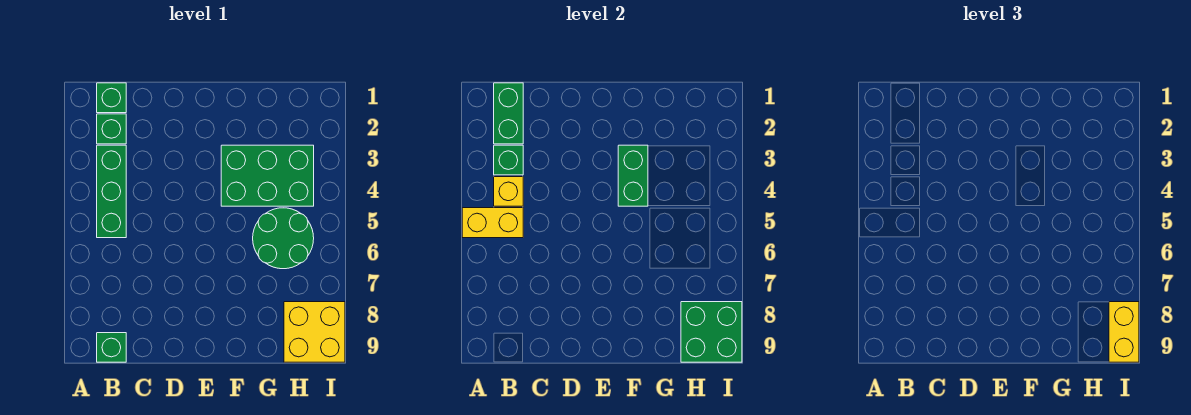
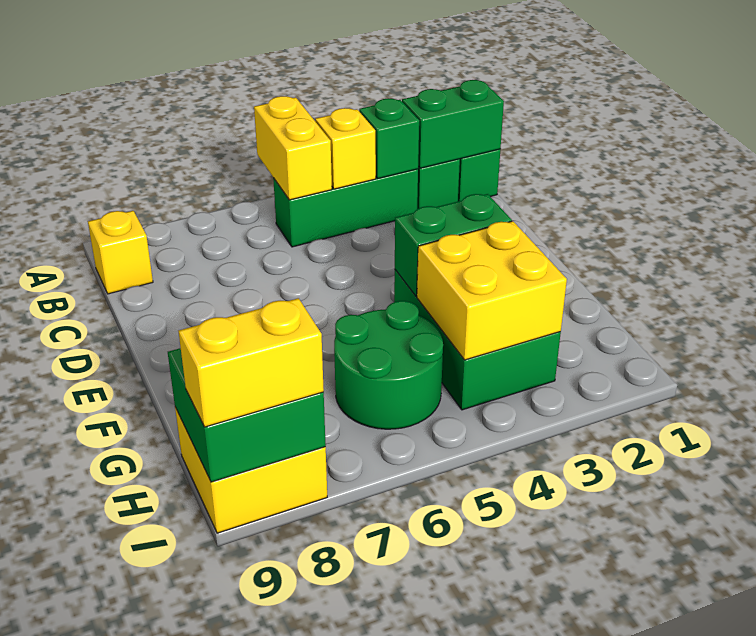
green 1x1 brick [97,333,126,362] -> yellow 1x1 brick [88,211,153,294]
none -> yellow 2x2 brick [417,221,567,360]

